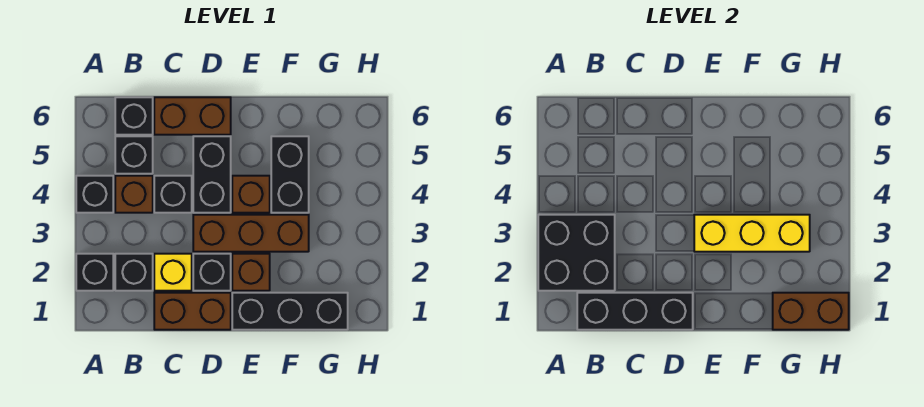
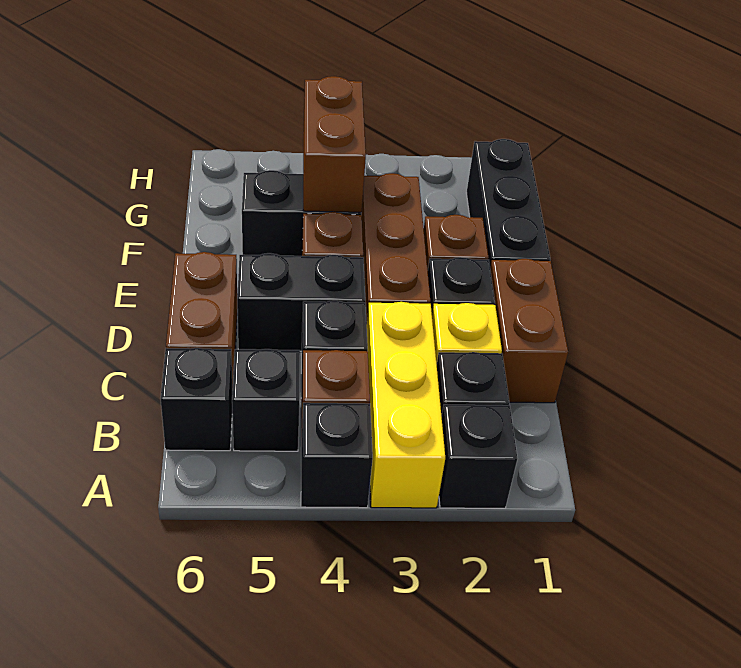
black 2x2 brick [538,215,615,291] -> none
black 1x3 brick [577,293,693,330] -> none
yellow 1x3 brick [694,215,810,252] -> yellow 1x3 brick moved to [367,302,445,508]
brown 1x2 brick [773,293,849,330] -> brown 1x2 brick moved to [303,76,366,212]

